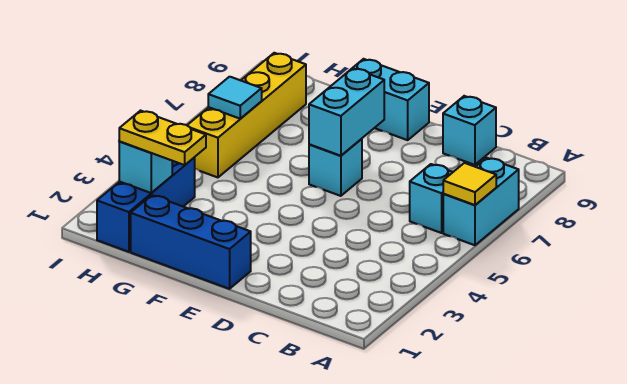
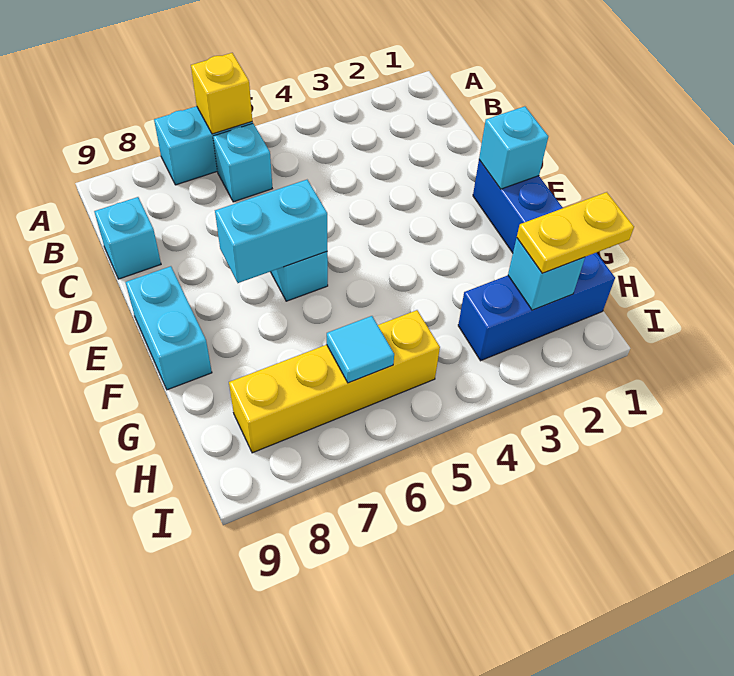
yellow 1x1 tile [443,163,496,205] -> yellow 1x1 brick [191,53,252,134]
none -> cyan 1x1 brick [479,106,548,189]
yellow 1x2 plate [119,111,206,165] -> yellow 1x2 plate turned to [517,192,634,273]

